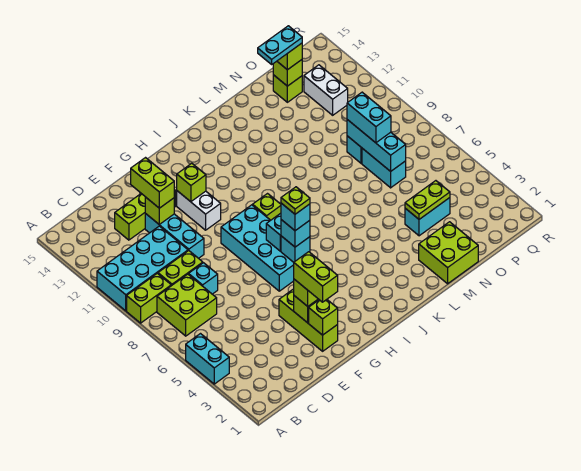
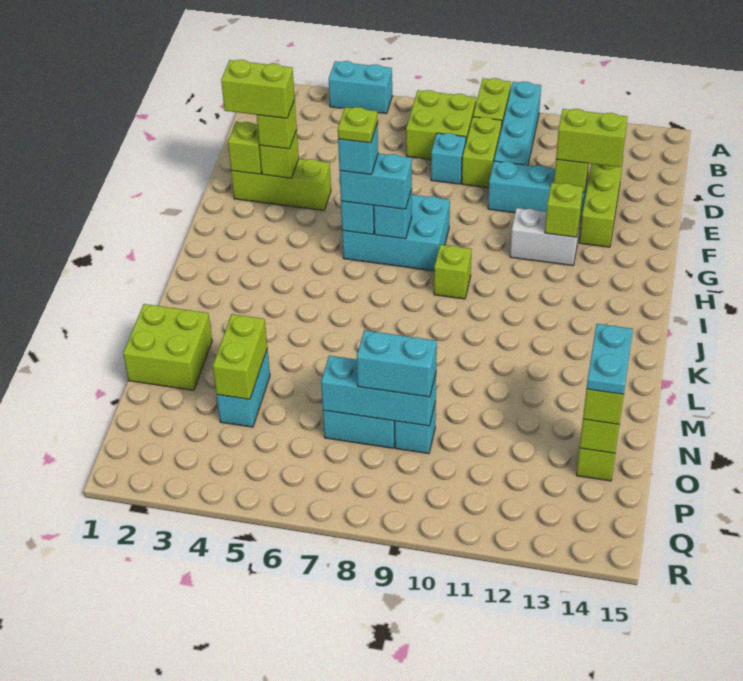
cyan 2x4 brick [97,226,188,311] -> cyan 1x4 brick [494,82,541,165]
cyan 2x4 brick [221,205,294,291] -> cyan 2x3 brick [342,195,450,271]
cyan 1x1 brick [281,220,310,247] -> cyan 1x2 brick [340,153,412,209]
lime 1x2 plate [405,181,450,219] -> lime 1x2 brick [213,314,267,399]
white 1x2 brick [304,65,348,115] -> none

